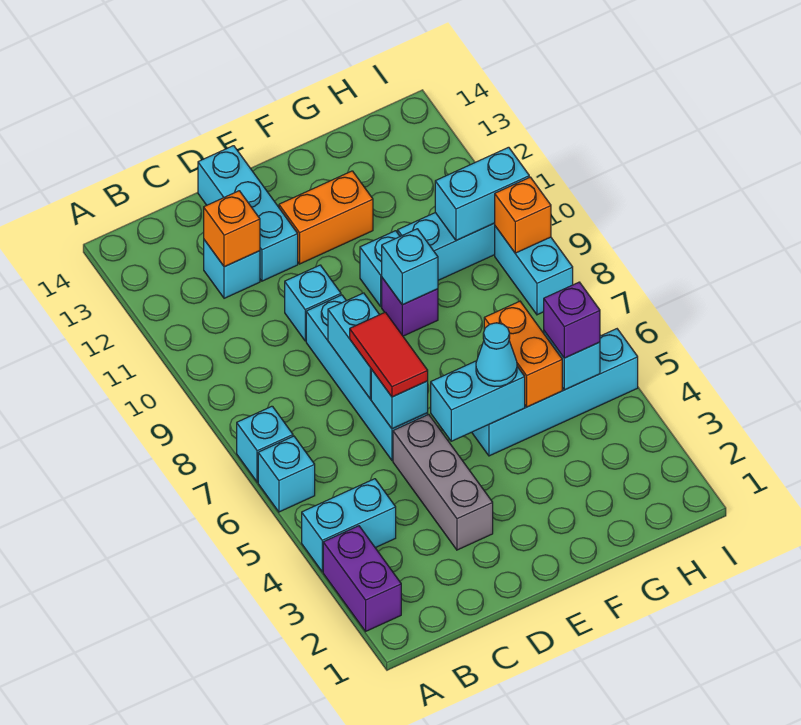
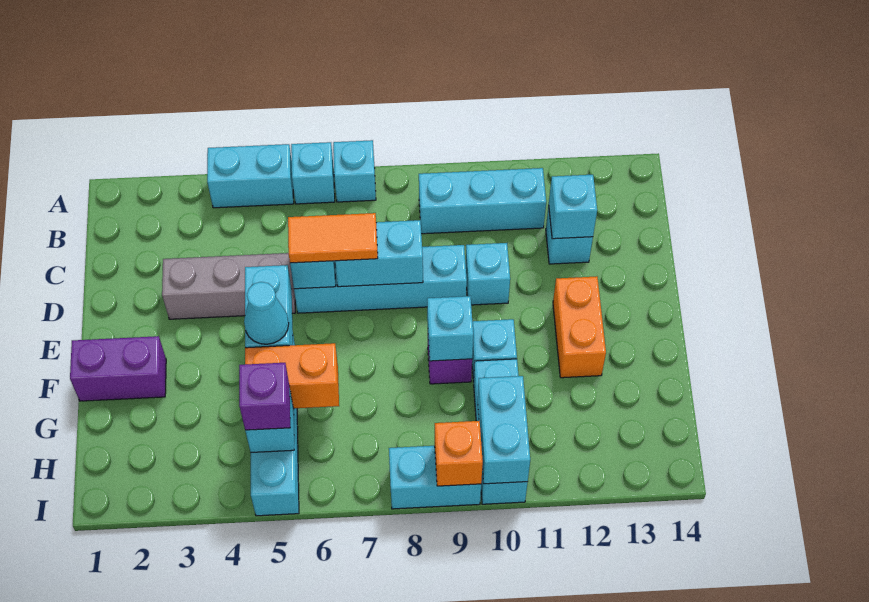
purple 1x2 brick [323,526,401,631] -> purple 1x2 brick moved to [70,336,166,401]
cyan 1x2 brick [302,479,396,572] -> cyan 1x2 brick turned to [207,144,294,208]
orange 1x1 brick [204,191,260,267] -> cyan 1x1 brick [549,175,597,239]
red 1x2 tile [350,312,428,397] -> orange 1x2 tile [288,213,378,263]
cyan 1x3 brick [198,146,298,281] -> cyan 1x3 brick moved to [419,168,546,234]

